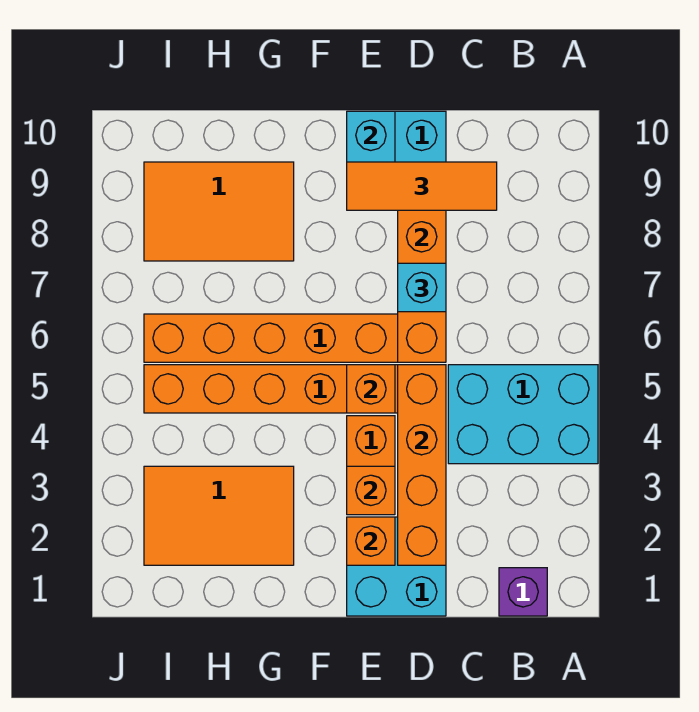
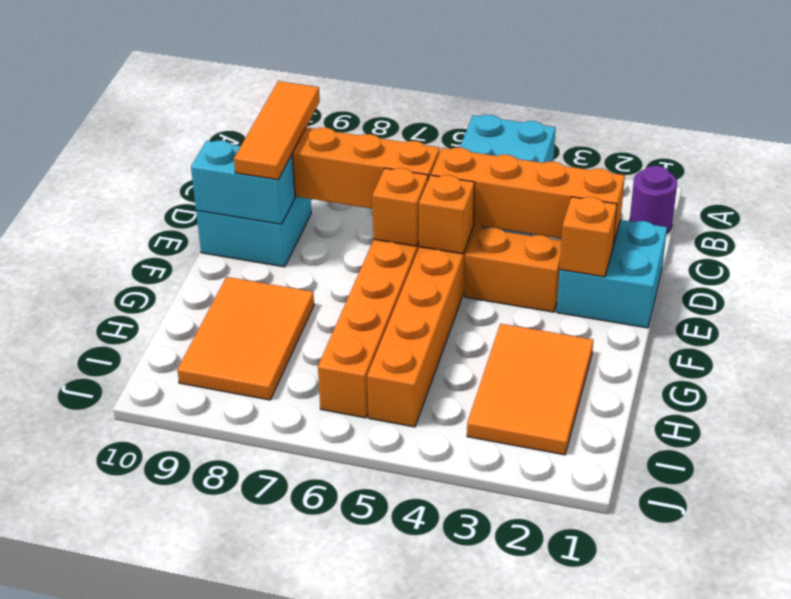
purple 1x1 brick [499,568,547,616] -> purple 1x1 round brick [630,166,677,233]
cyan 1x1 brick [398,263,446,312] -> none
orange 1x1 brick [347,466,395,515] -> orange 1x1 brick moved to [372,168,428,246]

